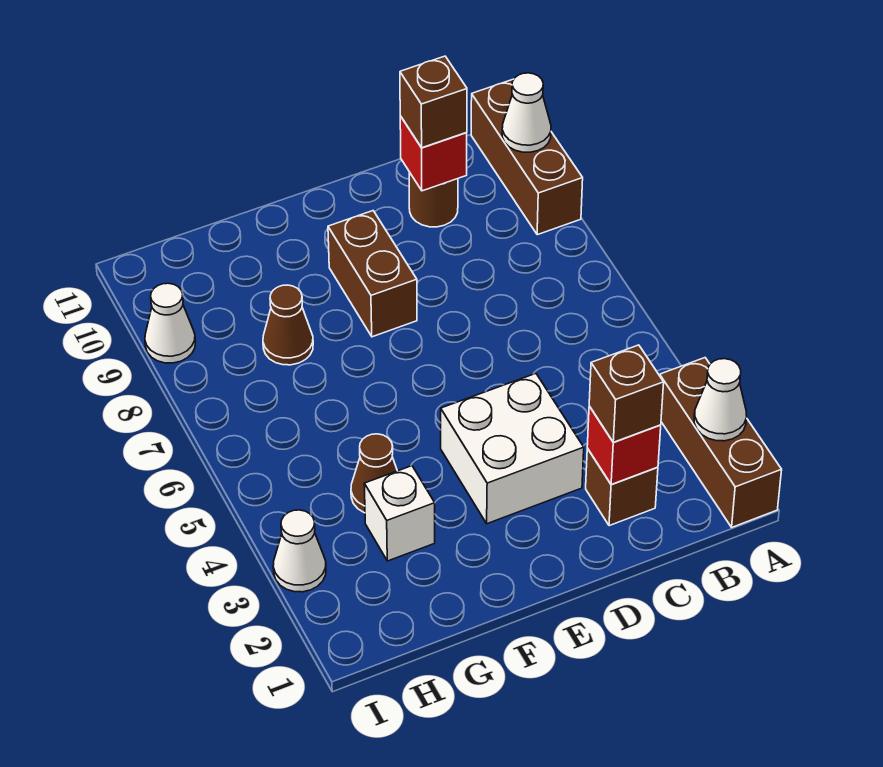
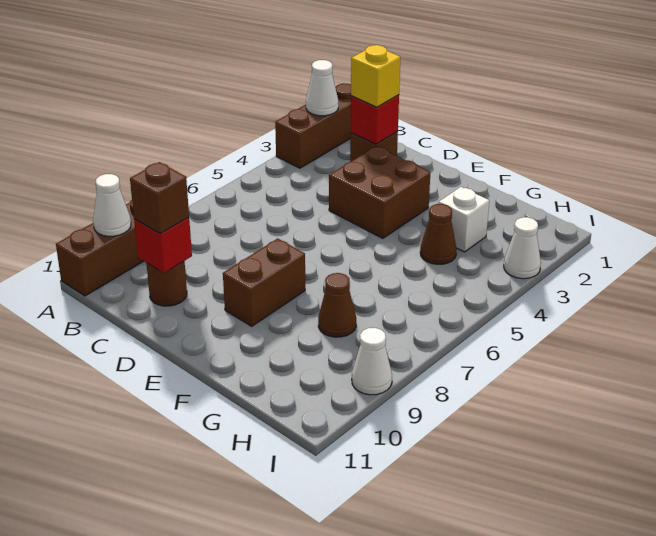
brown 1x1 brick [589,345,664,442] -> yellow 1x1 brick [351,45,400,107]
white 2x2 brick [441,374,584,524] -> brown 2x2 brick [329,146,430,239]

